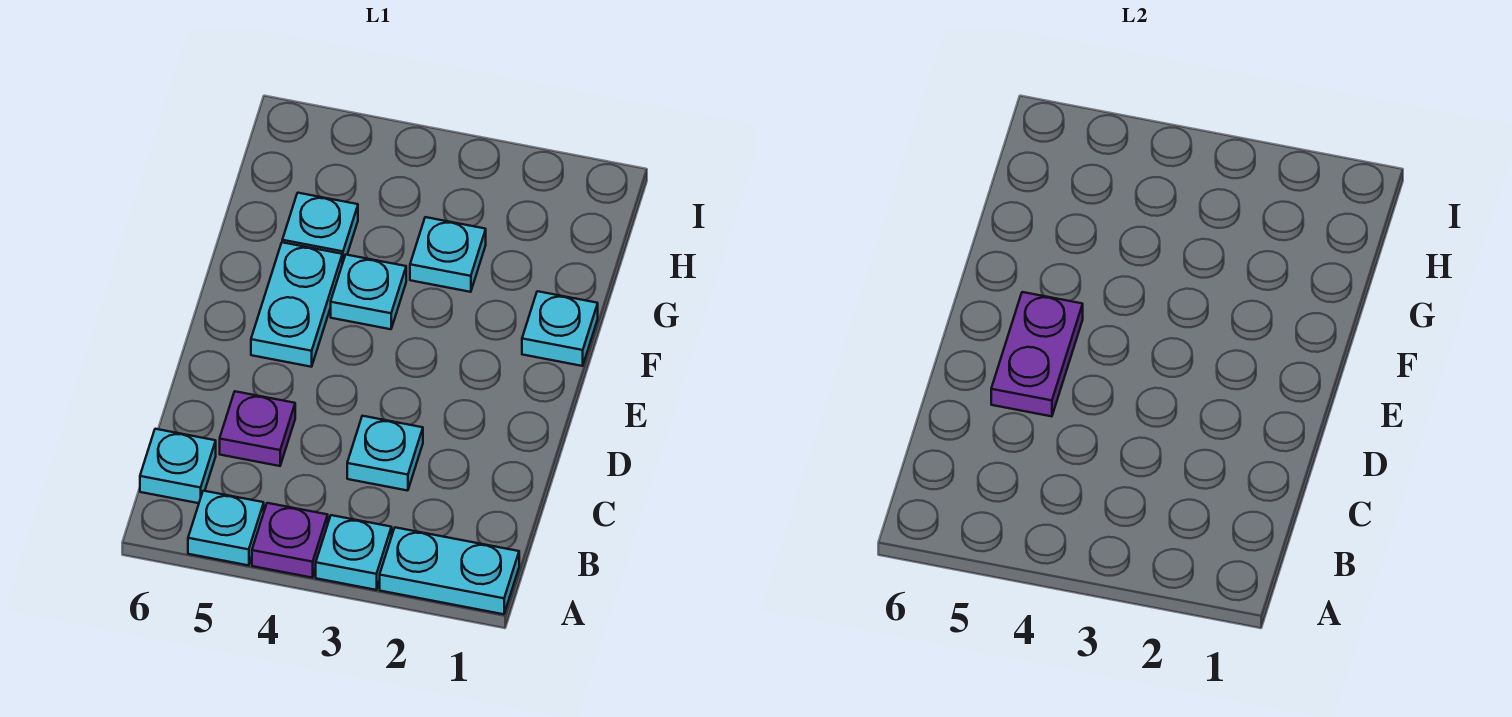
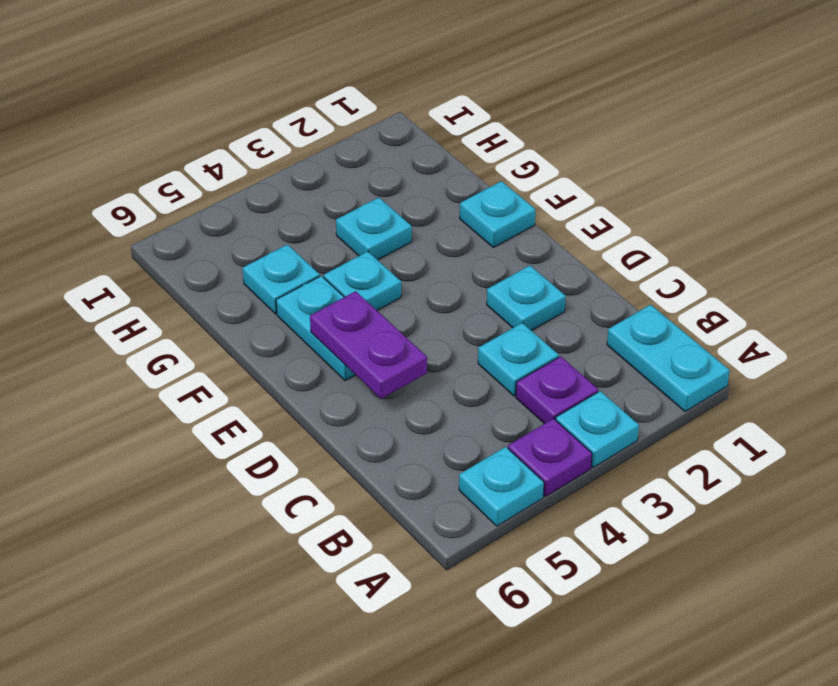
cyan 1x2 plate [380,527,519,614] -> cyan 1x2 plate turned to [607,305,730,412]
cyan 1x1 plate [140,429,216,503] -> cyan 1x1 plate moved to [487,266,566,331]
purple 1x1 plate [220,391,295,466] -> purple 1x1 plate moved to [516,356,598,424]

